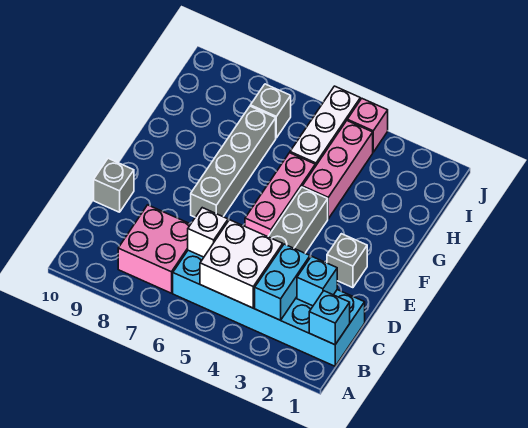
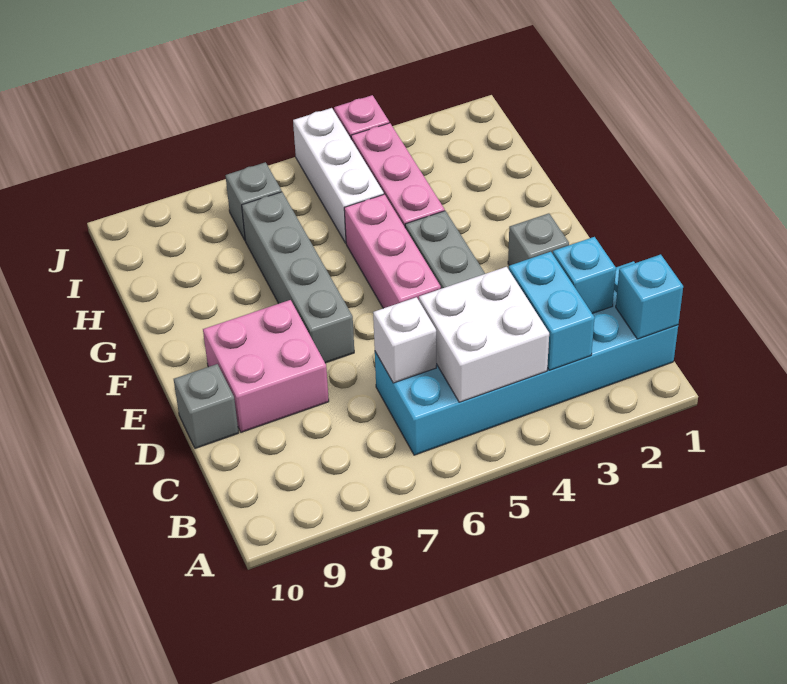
pink 2x2 brick [118,205,191,293] -> pink 2x2 brick moved to [203,300,329,432]

